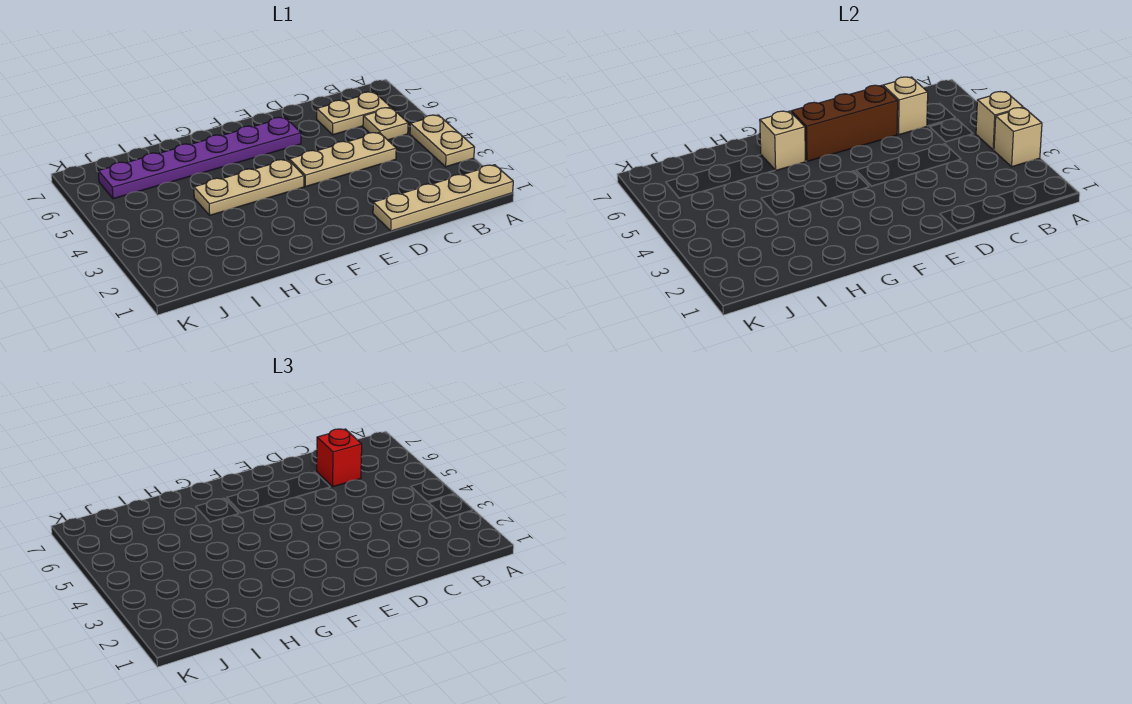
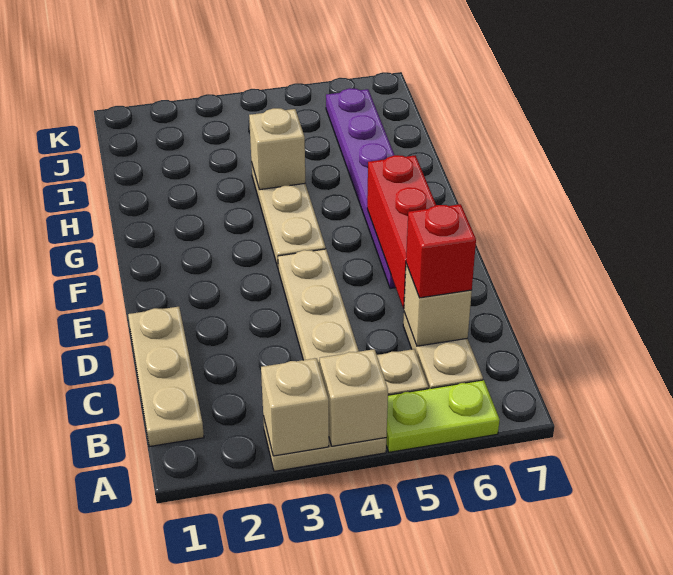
tan 1x4 plate [373,165,513,231] -> tan 1x3 plate [128,307,204,447]
none -> lime 1x2 plate [386,380,500,452]
brown 1x3 brick [791,85,898,161] -> red 1x3 brick [367,155,436,309]
tan 1x1 brick [760,111,806,170] -> tan 1x1 brick moved to [249,108,305,190]

